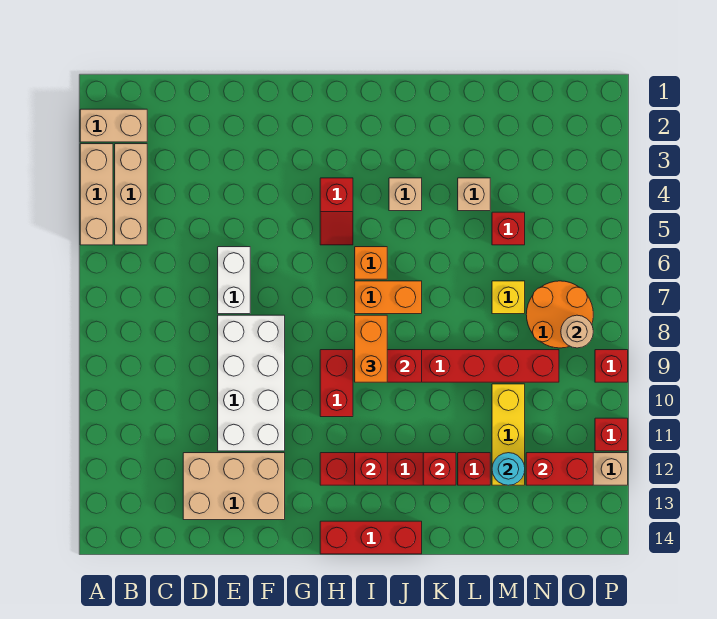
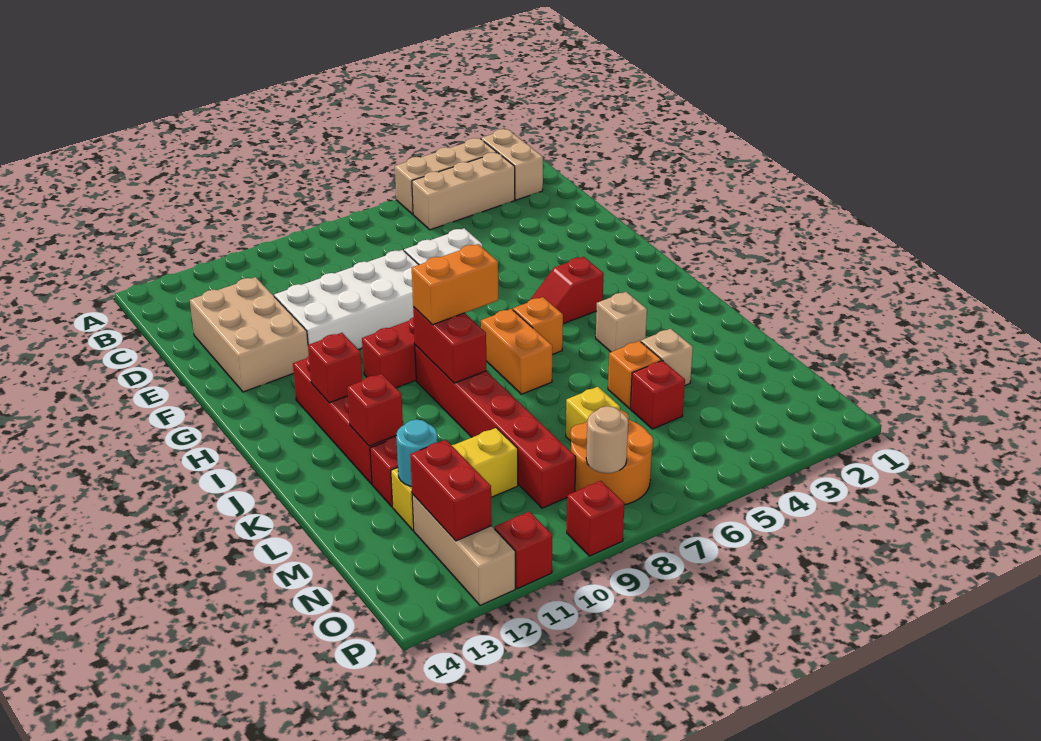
red 1x3 brick [320,521,422,554] -> none
none -> orange 1x1 brick [608,341,661,408]

